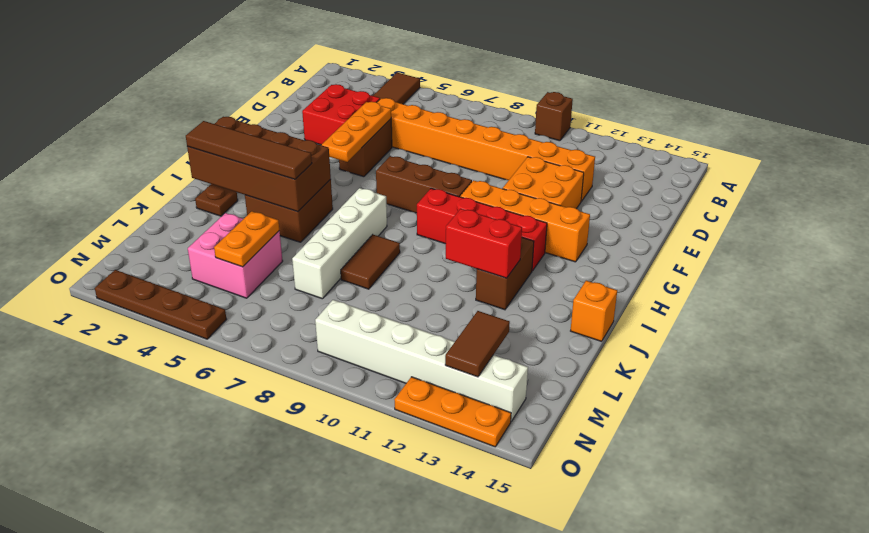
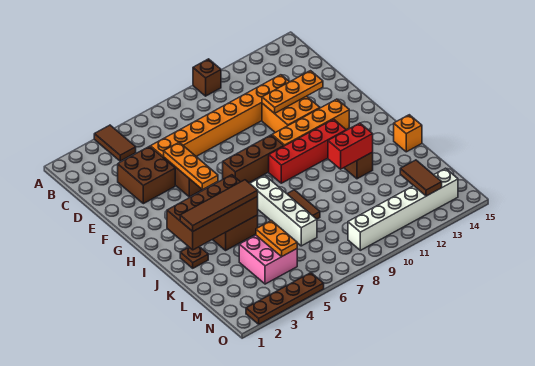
red 2x2 brick [302,84,380,145] -> brown 2x2 brick [118,146,175,204]
orange 1x3 plate [394,377,511,447] -> orange 1x3 plate moved to [262,71,323,113]

